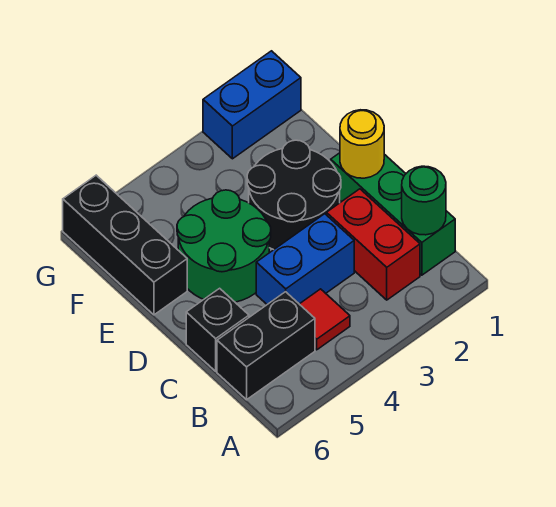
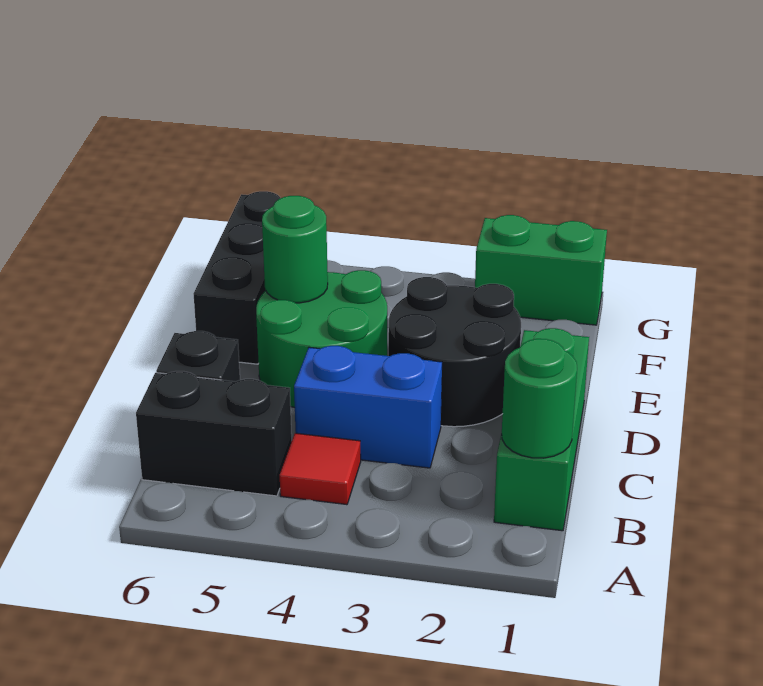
red 1x2 brick [327,189,420,300] -> none
yellow 1x1 round brick [340,110,384,178] -> none
none -> green 1x1 round brick [262,196,328,303]
blue 1x2 brick [203,51,301,159] -> green 1x2 brick [475,215,607,325]

